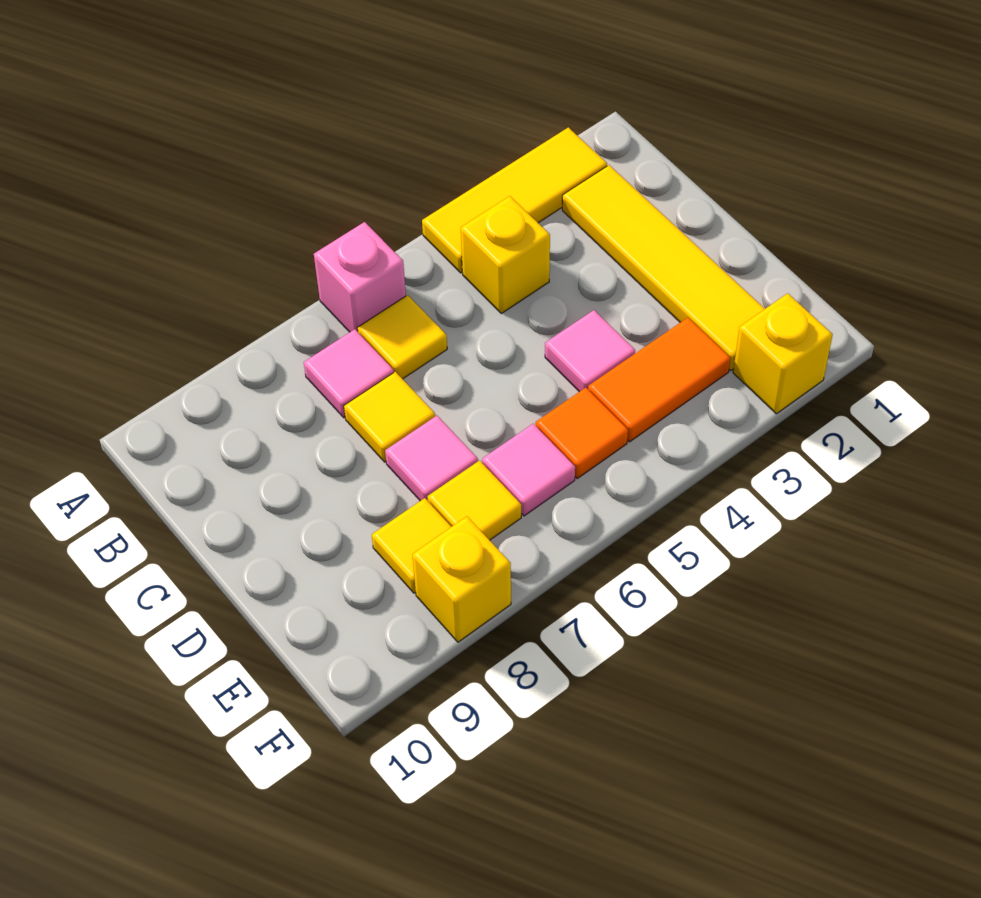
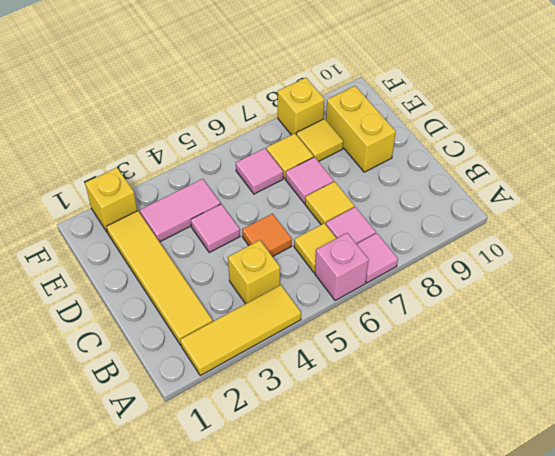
none -> pink 1x1 tile [357,233,398,283]
none -> yellow 1x2 brick [326,86,396,172]
orange 1x2 tile [588,318,730,442] -> pink 1x2 tile [140,179,221,242]
orange 1x1 tile [536,388,628,478] -> orange 1x1 tile moved to [242,214,292,257]

